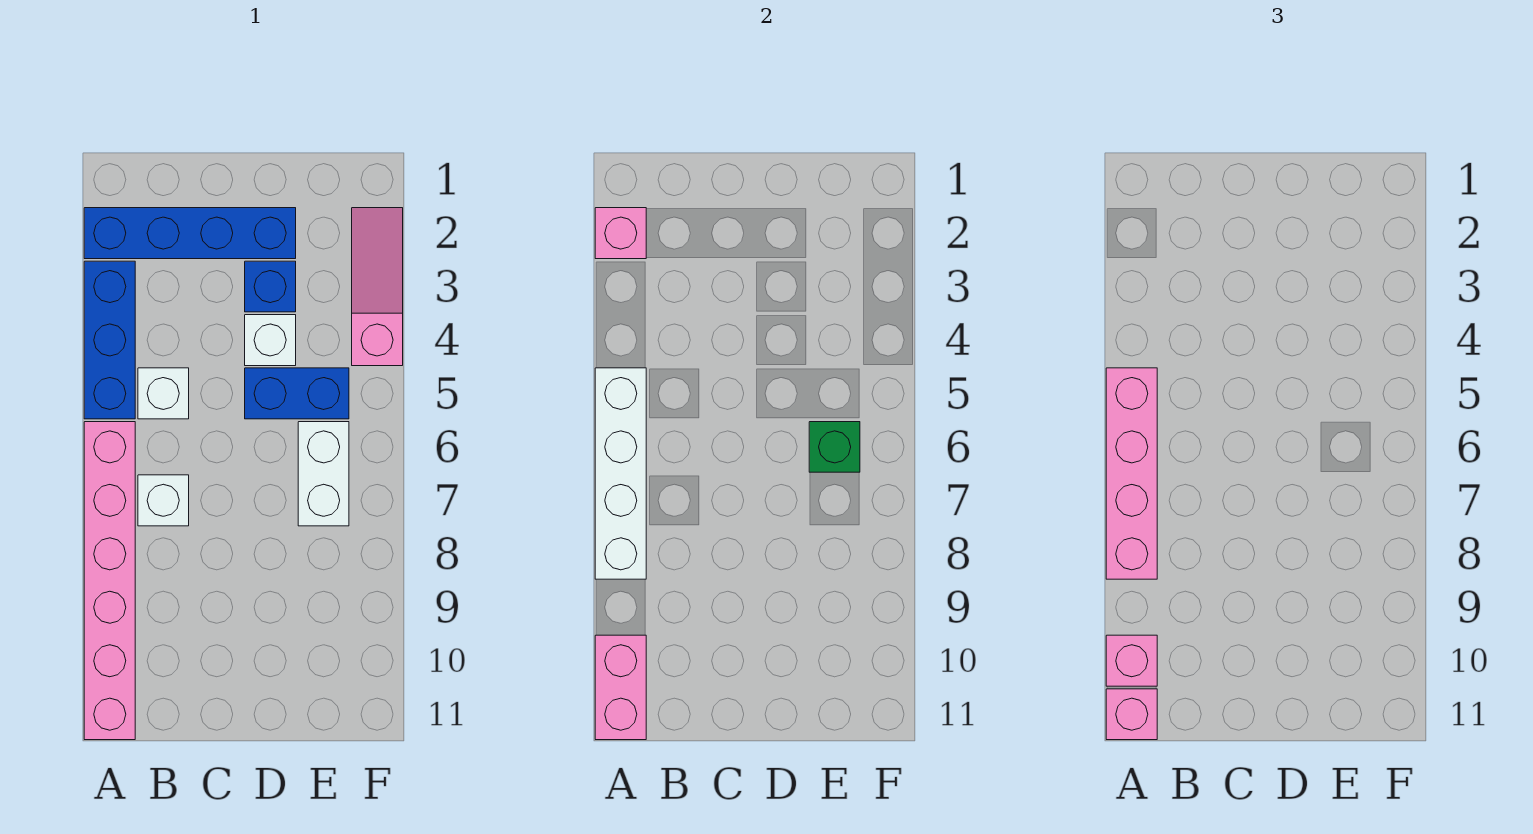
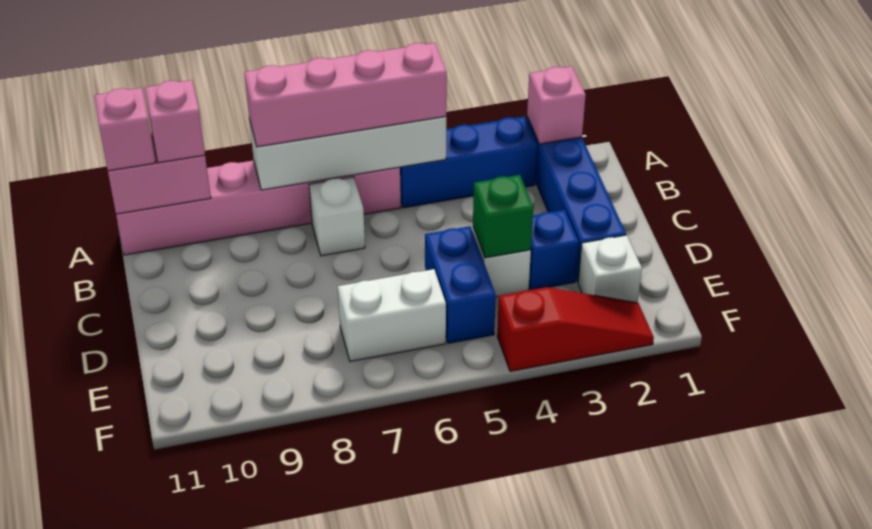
white 1x1 brick [138,368,189,419] -> white 1x1 brick moved to [578,235,642,303]
green 1x1 brick [809,422,860,472] -> green 1x1 brick moved to [473,175,533,258]
pink 1x3 slope [352,208,403,366] -> red 1x3 slope [497,287,654,371]

